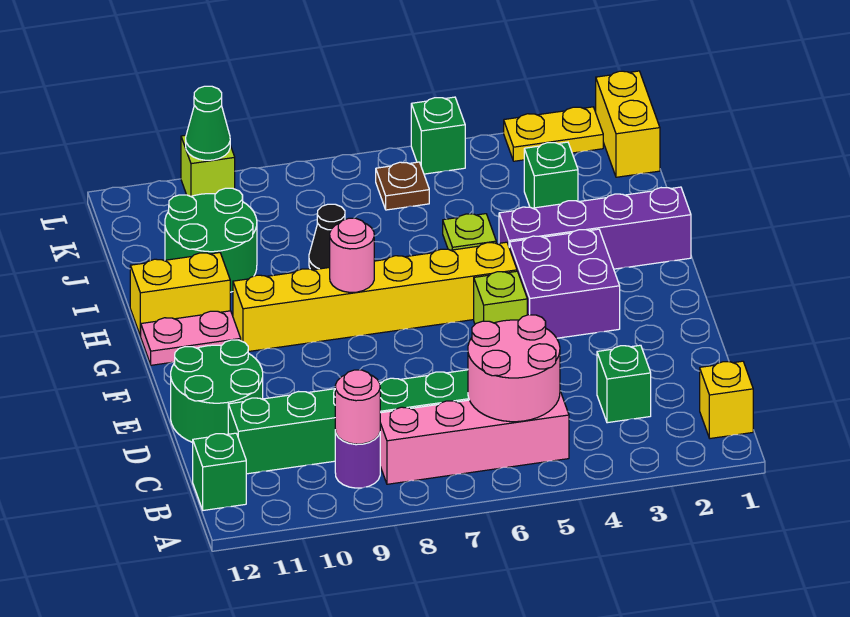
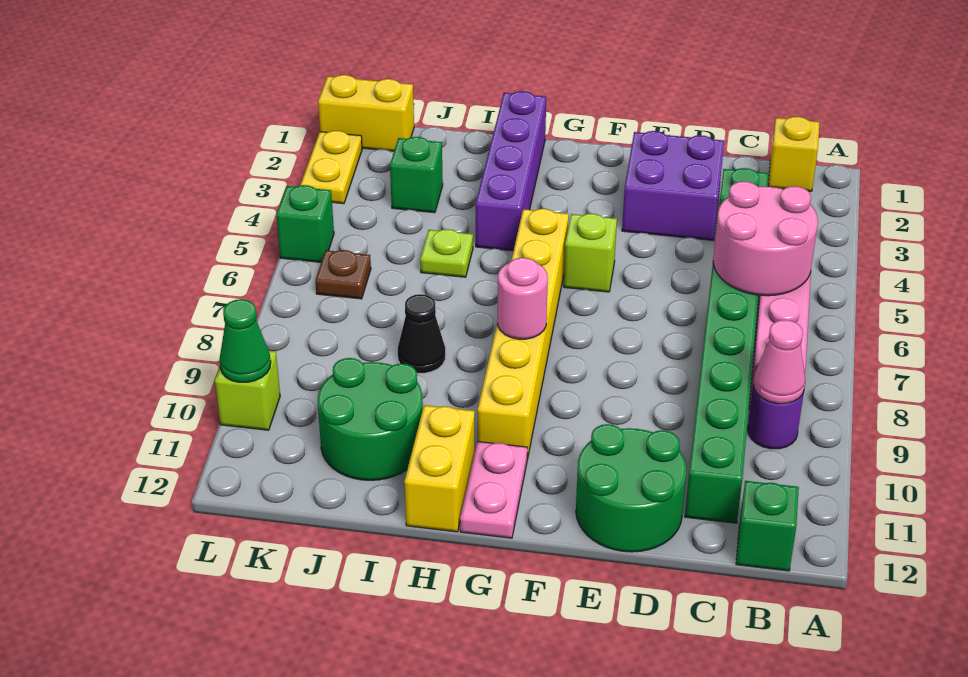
pink 1x1 round brick [335,370,380,444] -> pink 1x1 cone [753,320,805,404]
purple 2x2 brick [509,229,620,338] -> purple 2x2 brick moved to [622,131,724,240]

